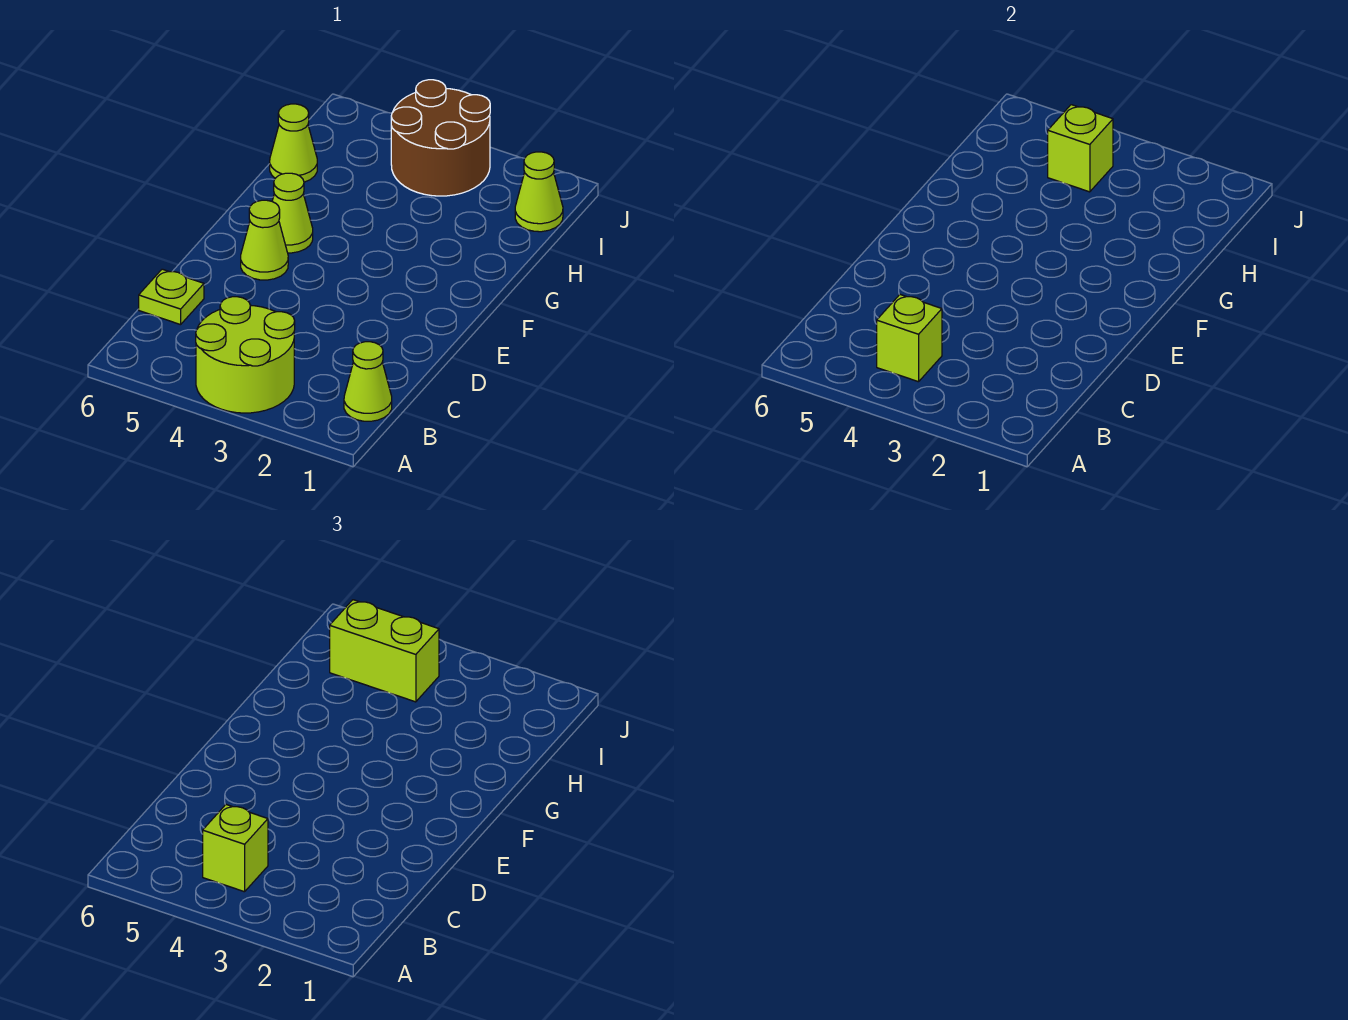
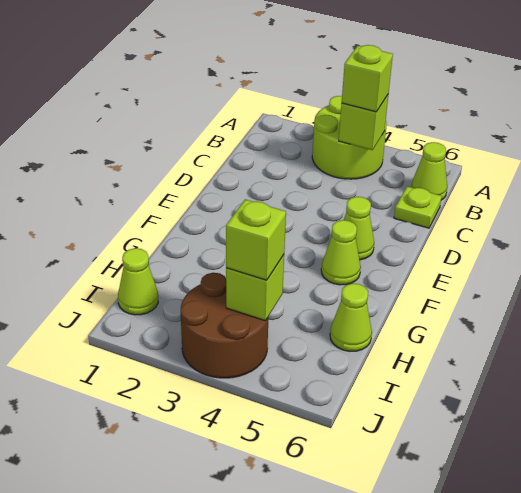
lime 1x1 cone [344,342,392,421] -> lime 1x1 cone moved to [411,142,447,200]
lime 1x2 brick [330,600,439,702] -> lime 1x1 brick [226,199,286,280]

